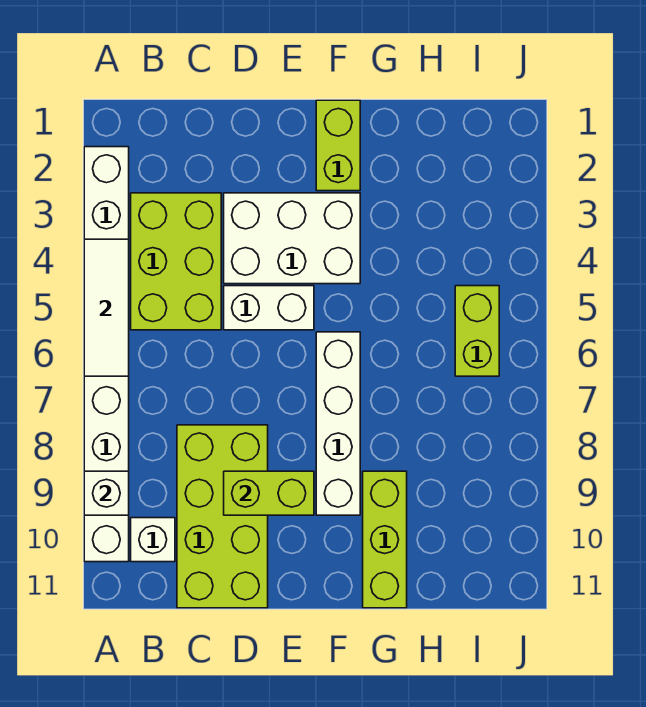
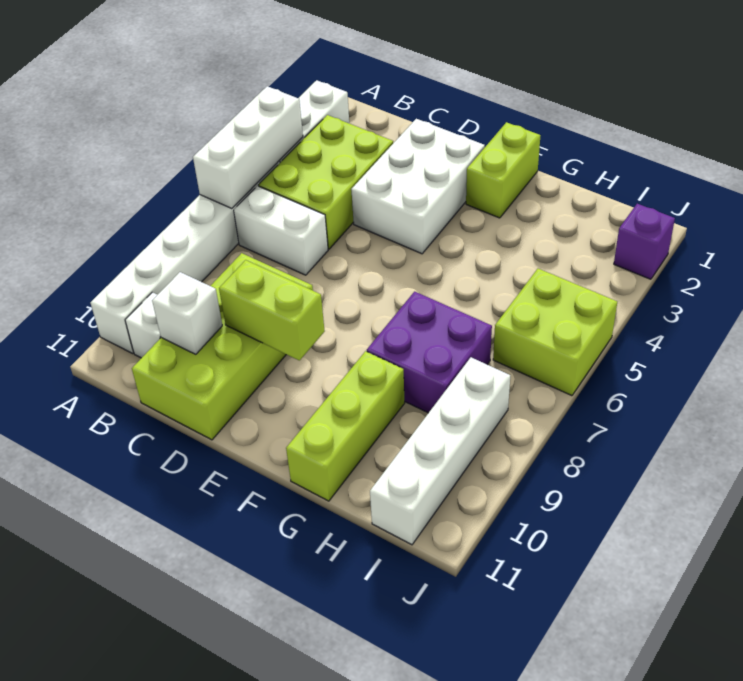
white 1x3 tile [84,239,129,376] -> white 1x3 brick [193,86,303,209]
white 1x1 brick [84,471,129,515] -> white 1x1 brick moved to [152,272,222,354]
white 2x3 brick [224,193,360,284] -> white 2x3 brick turned to [351,119,485,254]
white 1x2 brick [224,286,314,330] -> white 1x2 brick moved to [234,186,328,275]
white 1x4 brick [316,332,360,515] -> white 1x4 brick moved to [370,357,510,545]
none -> purple 2x2 brick [367,292,492,413]
lime 1x2 brick [455,286,499,376] -> lime 2x2 brick [493,269,617,396]
none -> purple 1x1 brick [614,204,675,279]

